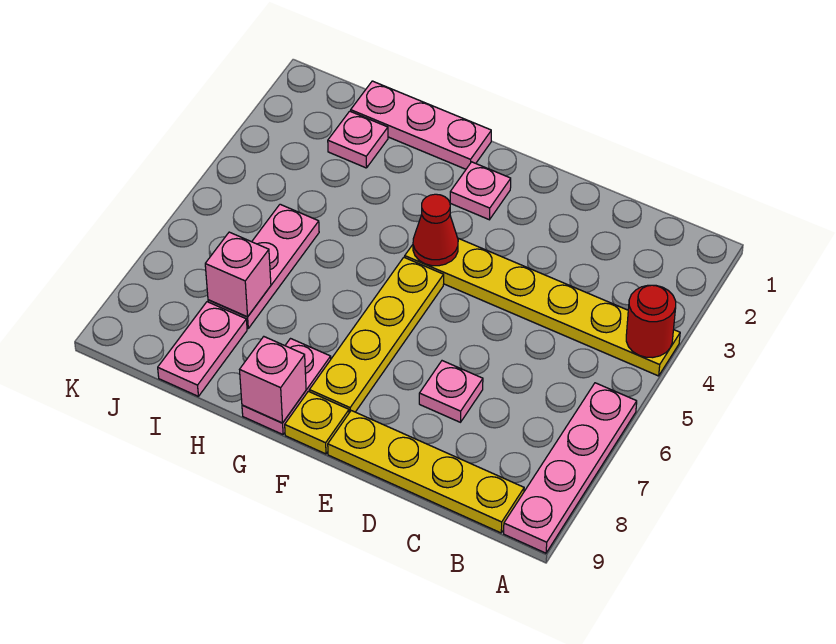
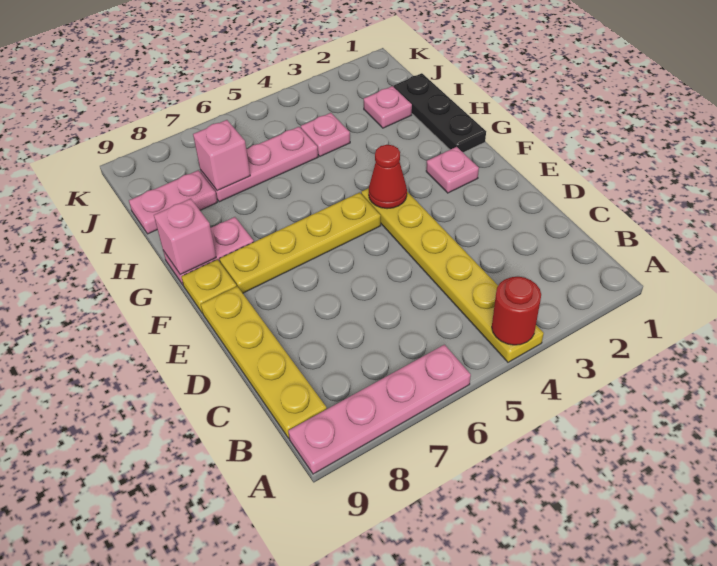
pink 1x1 plate [419,361,483,422] -> pink 1x1 plate moved to [301,113,350,156]
pink 1x3 plate [351,81,491,169] -> black 1x3 plate [394,73,486,153]

